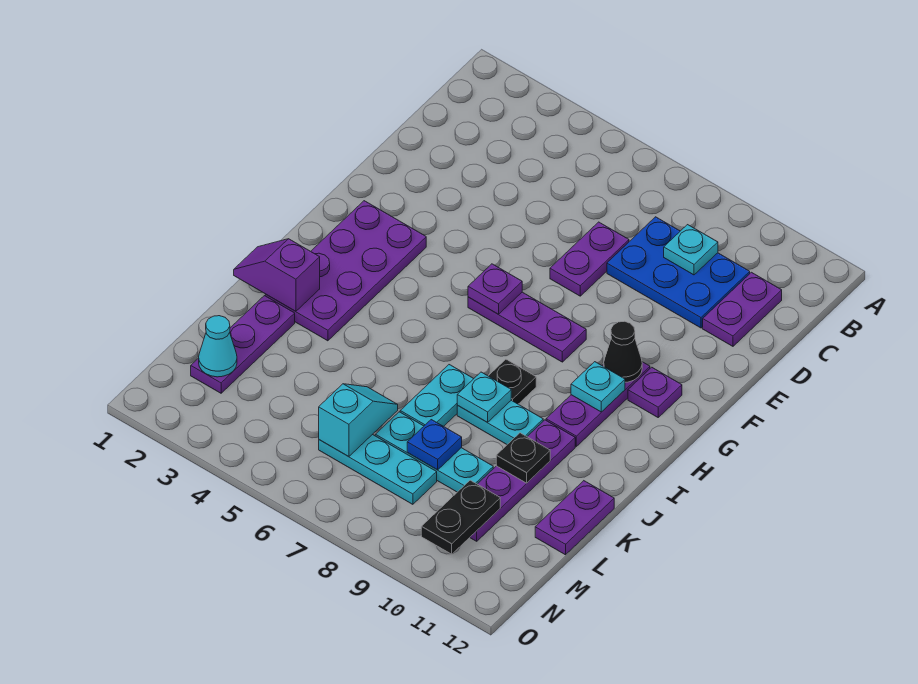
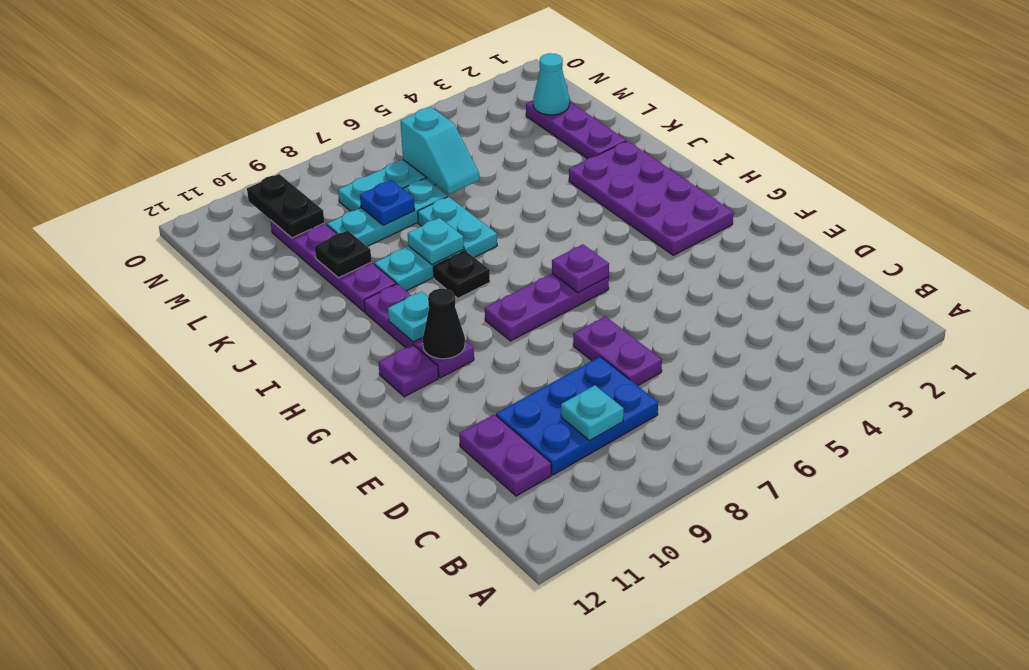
purple 1x2 slope [234,239,320,311] -> none
purple 1x2 plate [535,481,614,555] -> none

